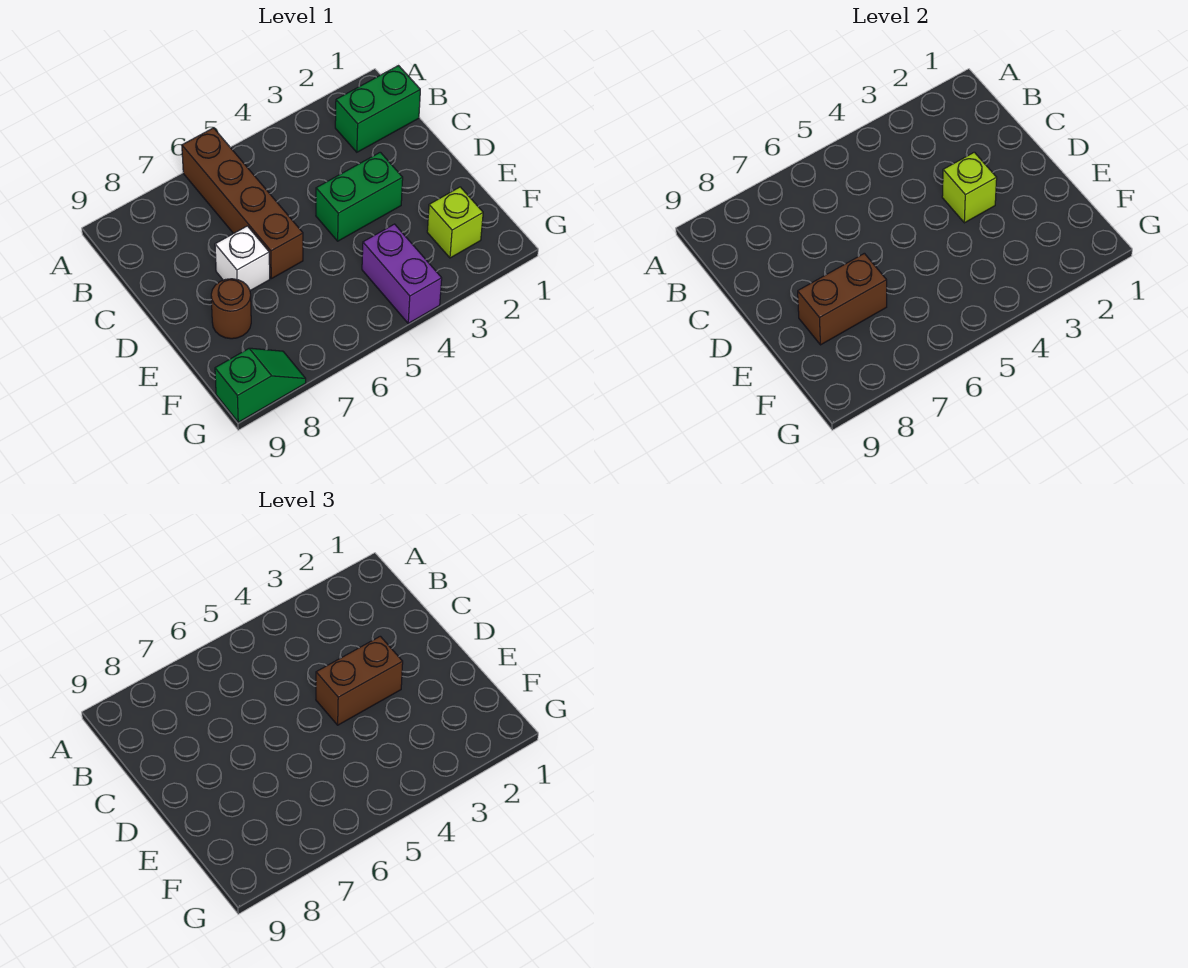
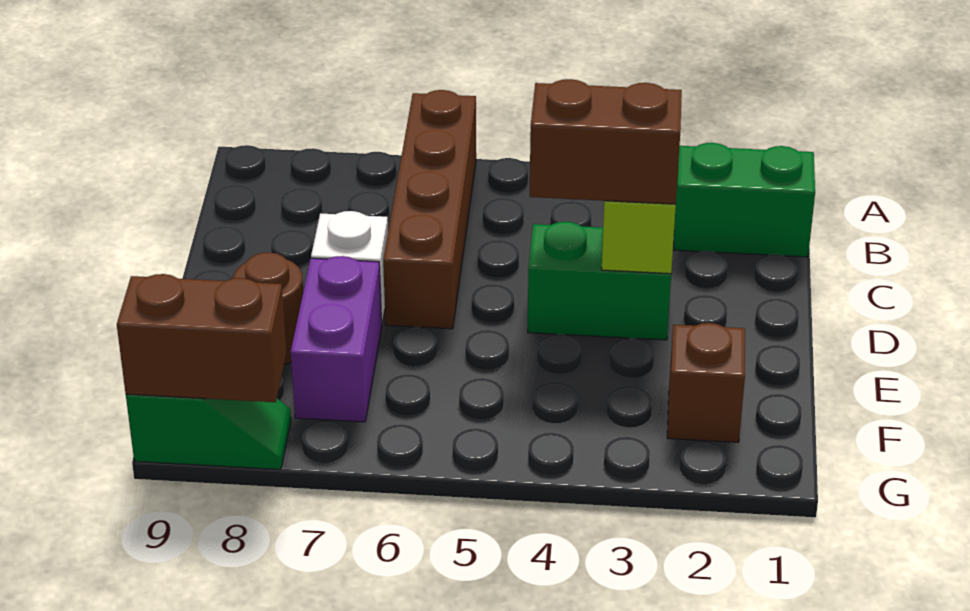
brown 1x2 brick [798,253,887,345] -> brown 1x2 brick moved to [117,274,286,402]
lime 1x1 brick [427,187,483,258] -> brown 1x1 brick [667,323,745,442]
purple 1x2 brick [362,224,442,323] -> purple 1x2 brick moved to [291,256,382,422]

